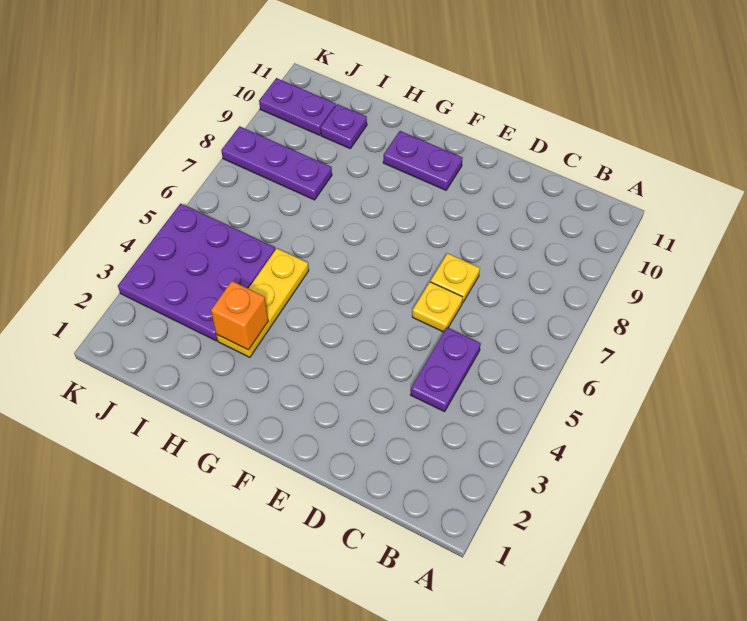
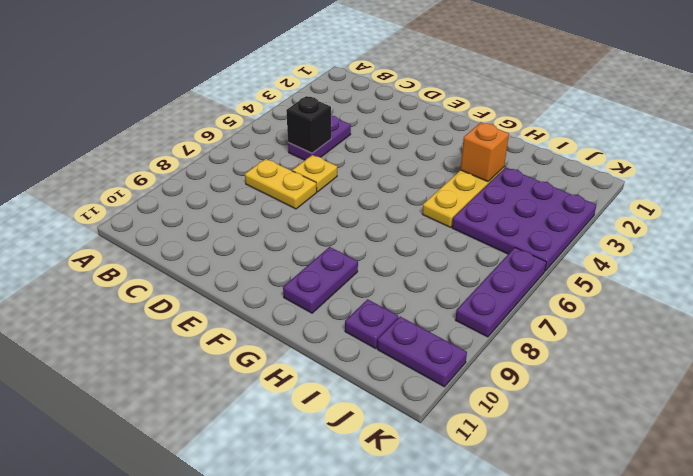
none -> black 1x1 brick [286,96,331,153]
yellow 1x1 plate [431,253,480,303] -> yellow 1x2 plate [245,159,317,209]
purple 1x2 plate [383,131,463,190] -> purple 1x2 plate turned to [283,247,358,313]
purple 1x3 plate [221,126,332,200] -> purple 1x3 plate turned to [456,248,546,337]

